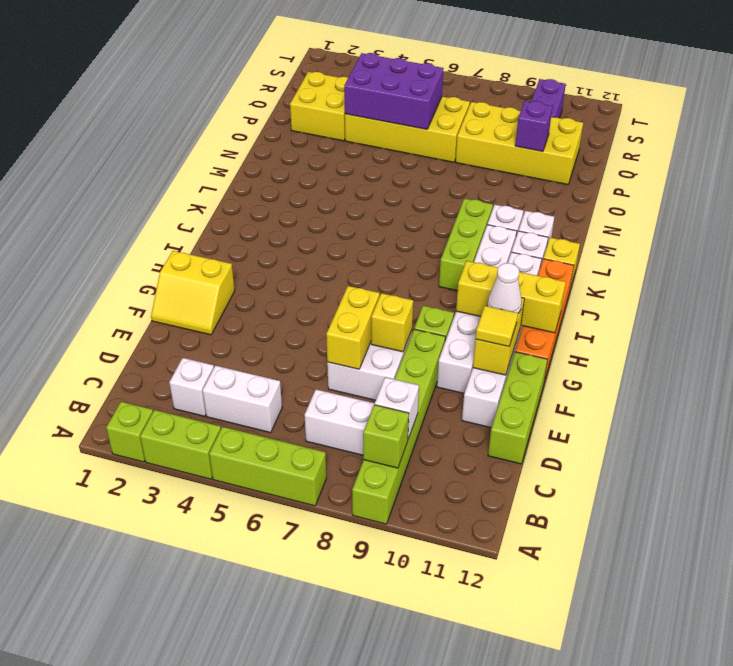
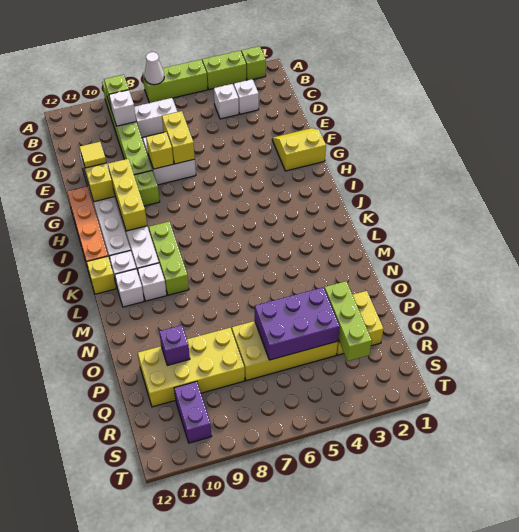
white 1x2 brick [203,365,282,433] -> white 1x1 brick [214,84,239,119]
lime 1x3 brick [488,352,548,464] -> lime 1x3 brick moved to [324,281,372,361]
white 1x1 cone [488,263,522,313] -> white 1x1 cone moved to [144,52,164,85]
yellow 1x3 brick [456,261,566,333] -> yellow 1x3 brick turned to [108,159,147,231]

